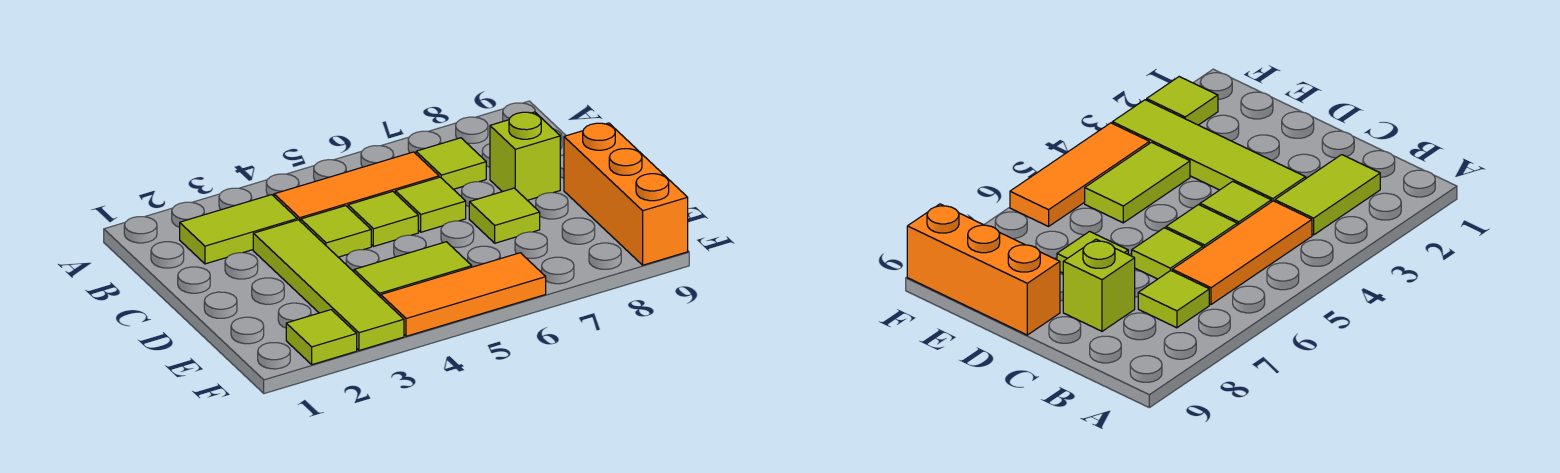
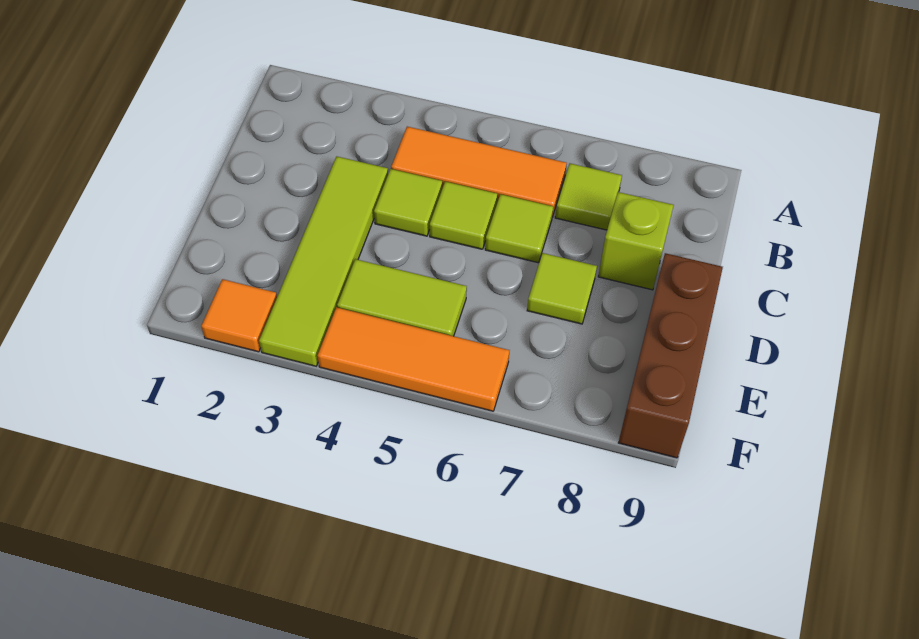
lime 1x2 tile [180,195,297,264] -> none
orange 1x3 brick [564,123,688,265] -> brown 1x3 brick [618,253,723,458]
lime 1x1 tile [286,310,357,365] -> orange 1x1 tile [201,279,277,352]

